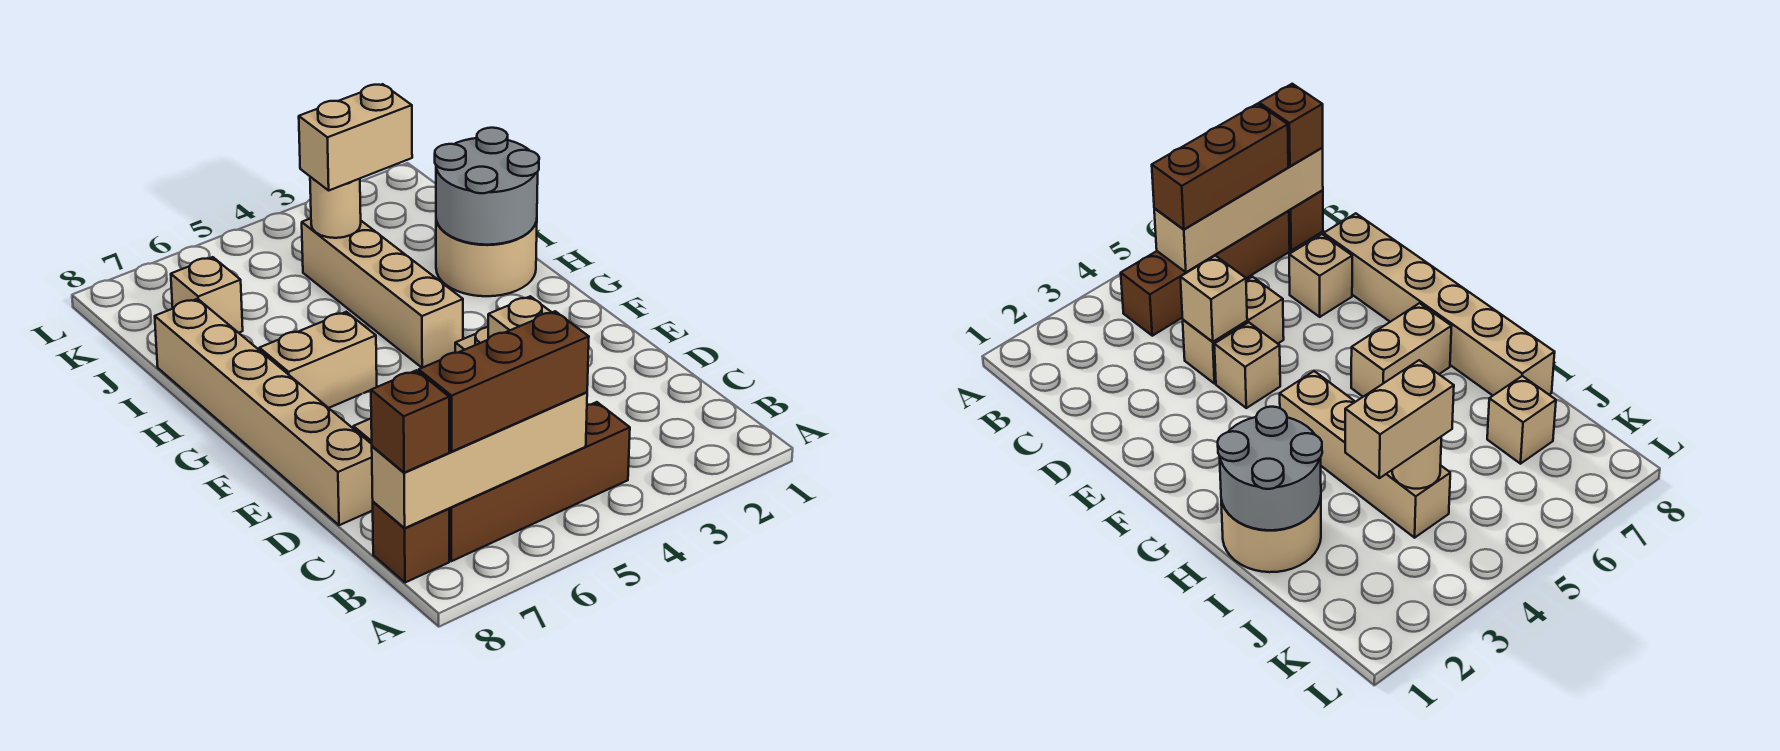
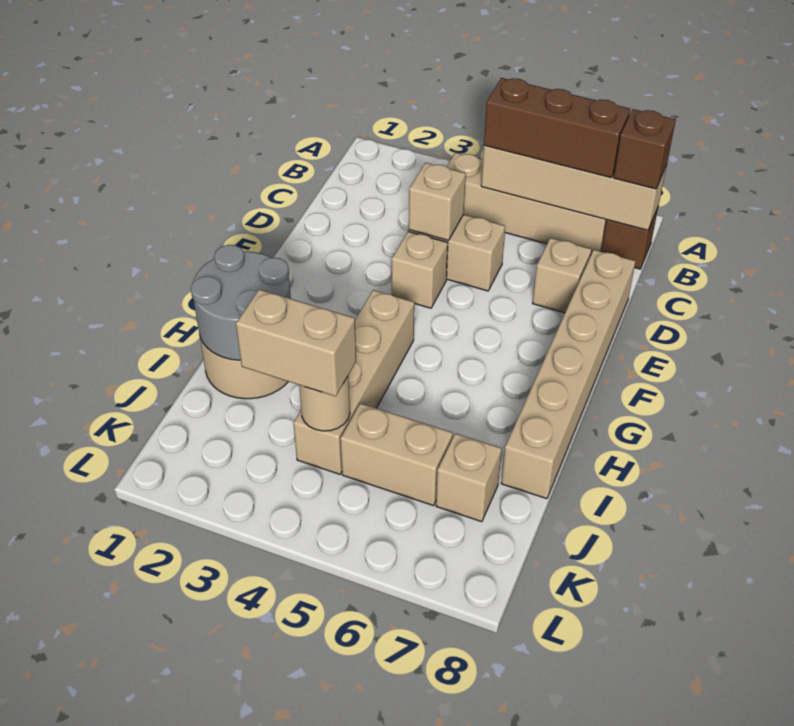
brown 1x4 brick [449,402,630,561] -> tan 1x4 brick [447,152,607,254]
tan 1x2 brick [259,312,377,408] -> tan 1x2 brick moved to [340,403,453,506]

